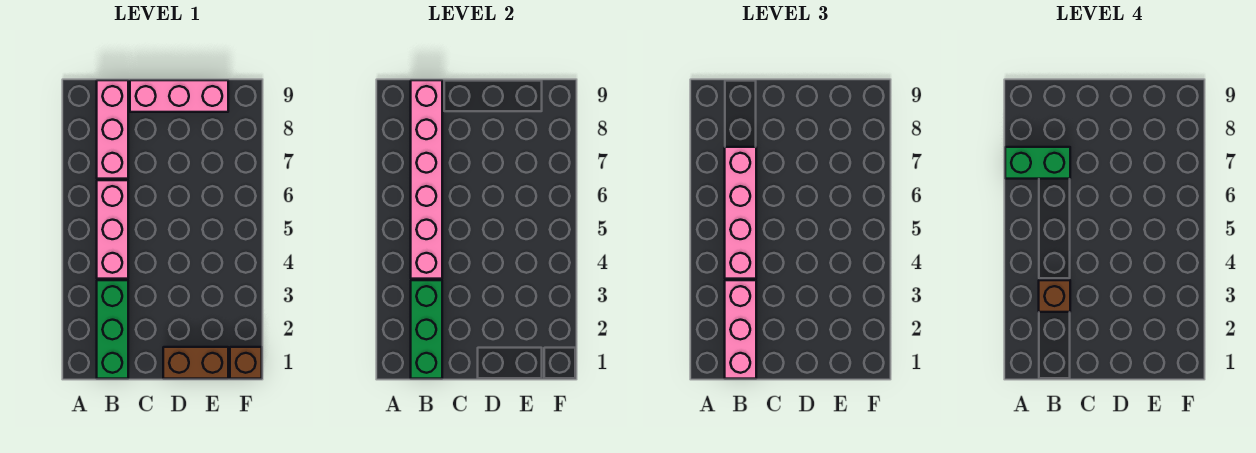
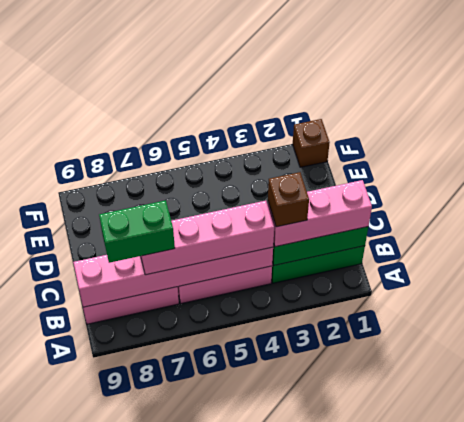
green 1x2 brick [1005,147,1070,179] -> green 1x2 brick turned to [99,200,175,263]
pink 1x3 brick [130,80,228,112] -> none
brown 1x2 brick [163,347,228,379] -> none

